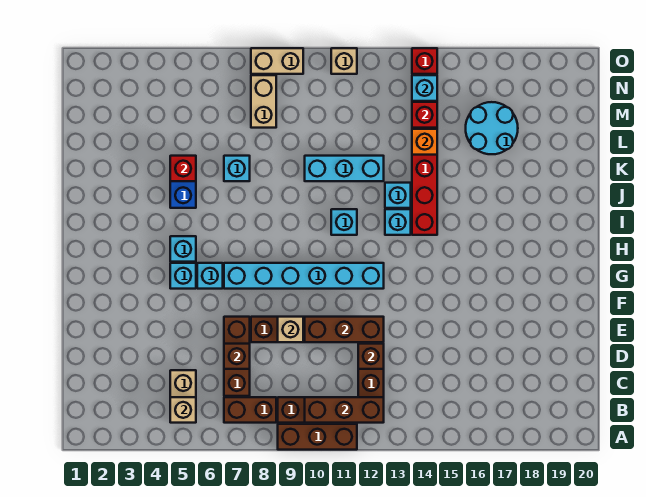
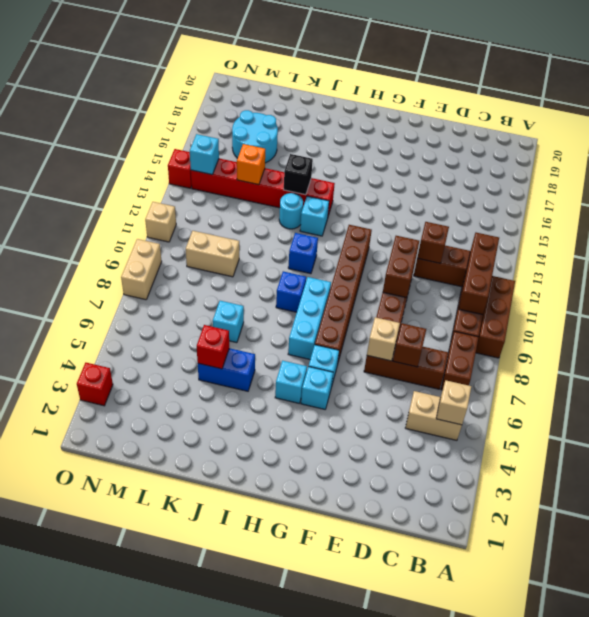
tan 1x1 brick [278,317,303,342] -> tan 1x1 brick moved to [367,317,400,361]
brown 1x3 brick [305,317,384,342] -> brown 1x2 brick [383,236,419,298]
cyan 1x6 brick [224,263,384,289] -> brown 1x6 brick [315,225,372,362]
none -> blue 1x1 brick [276,271,306,312]
cyan 1x1 brick [331,209,357,235] -> blue 1x1 brick [288,233,318,274]
cyan 1x1 brick [385,183,411,208] -> cyan 1x1 round brick [279,193,303,229]
none -> black 1x1 brick [284,154,313,195]
cyan 1x3 brick [305,156,384,181] -> cyan 1x3 brick moved to [288,277,331,359]
tan 1x2 brick [251,75,276,128] -> tan 1x2 brick moved to [186,231,239,277]
red 1x1 brick [412,102,437,128] -> red 1x1 brick moved to [77,363,113,406]

